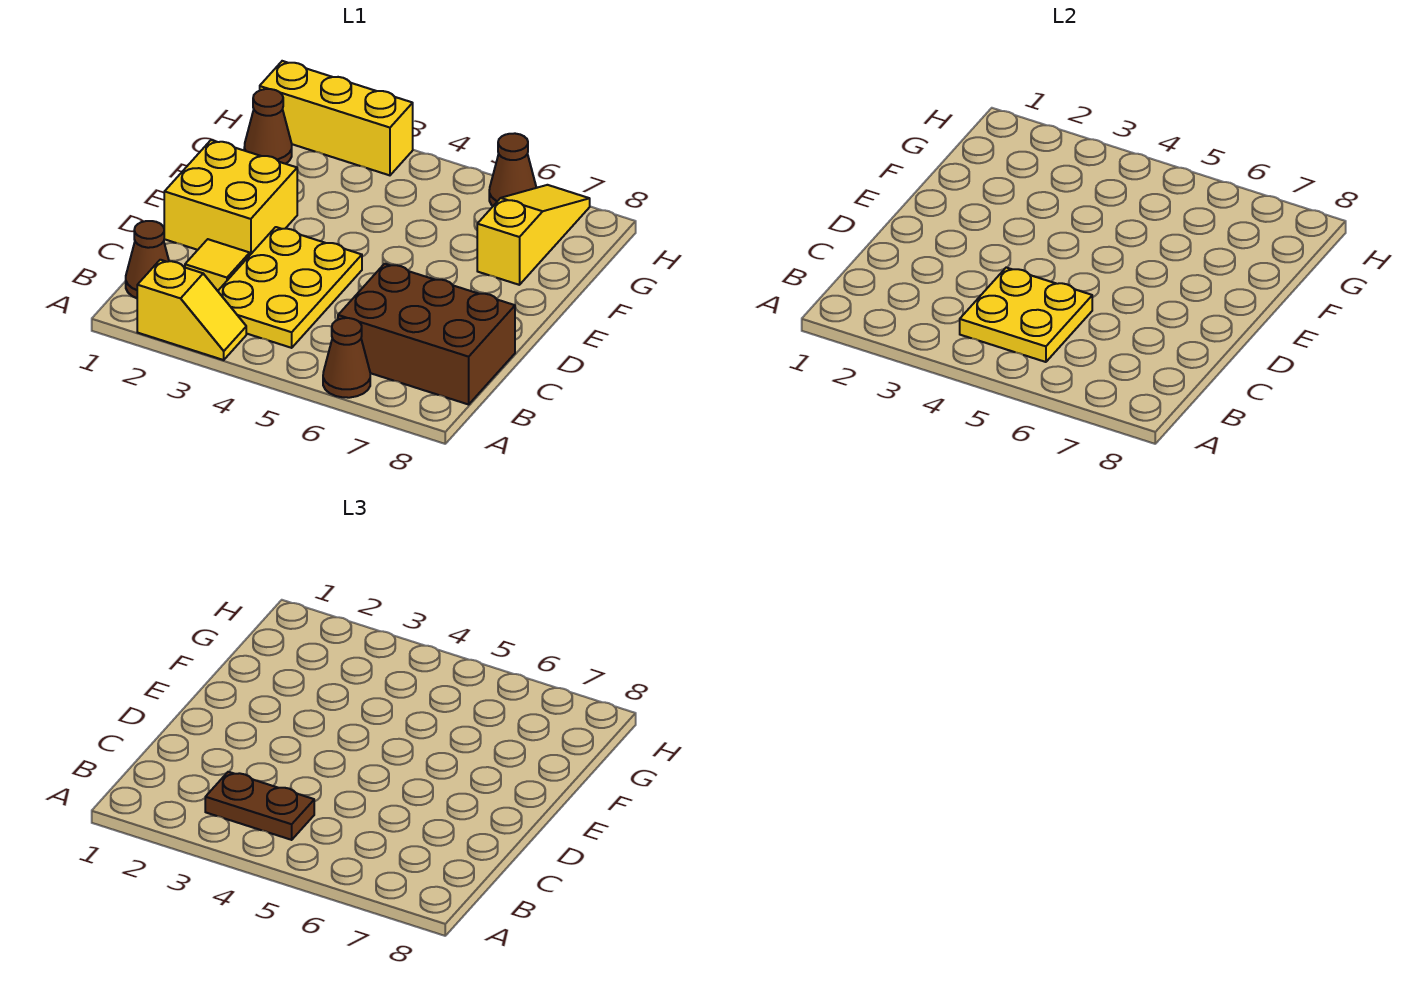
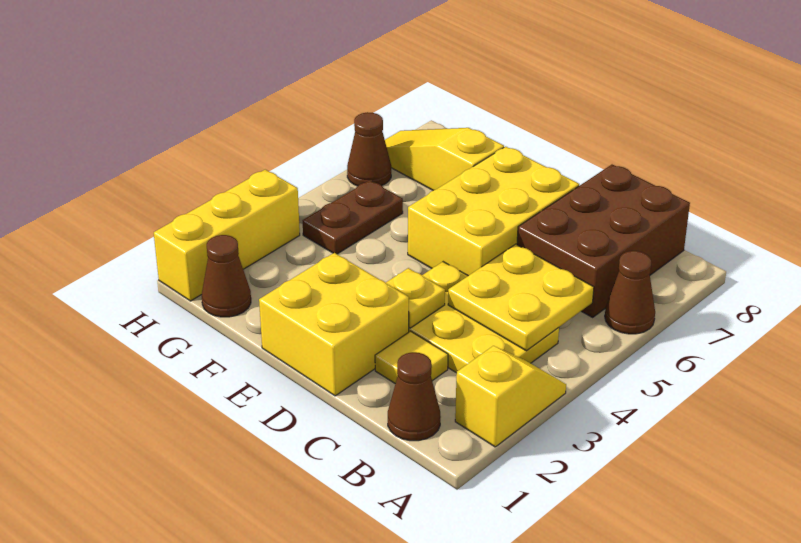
brown 1x2 plate [205,772,314,840] -> brown 1x2 plate moved to [303,180,403,254]
none -> yellow 1x1 plate [386,268,445,328]
none -> yellow 2x3 brick [408,147,579,276]

